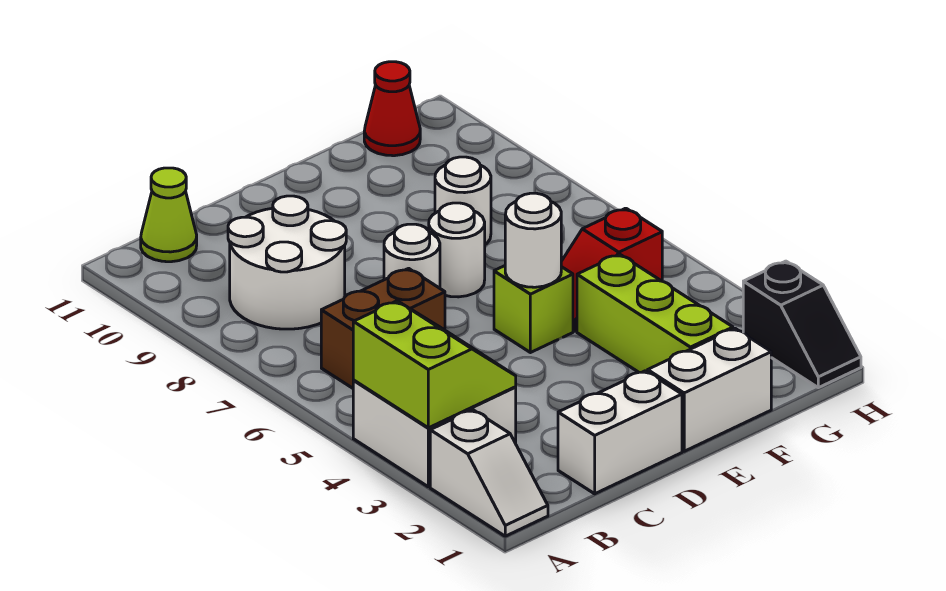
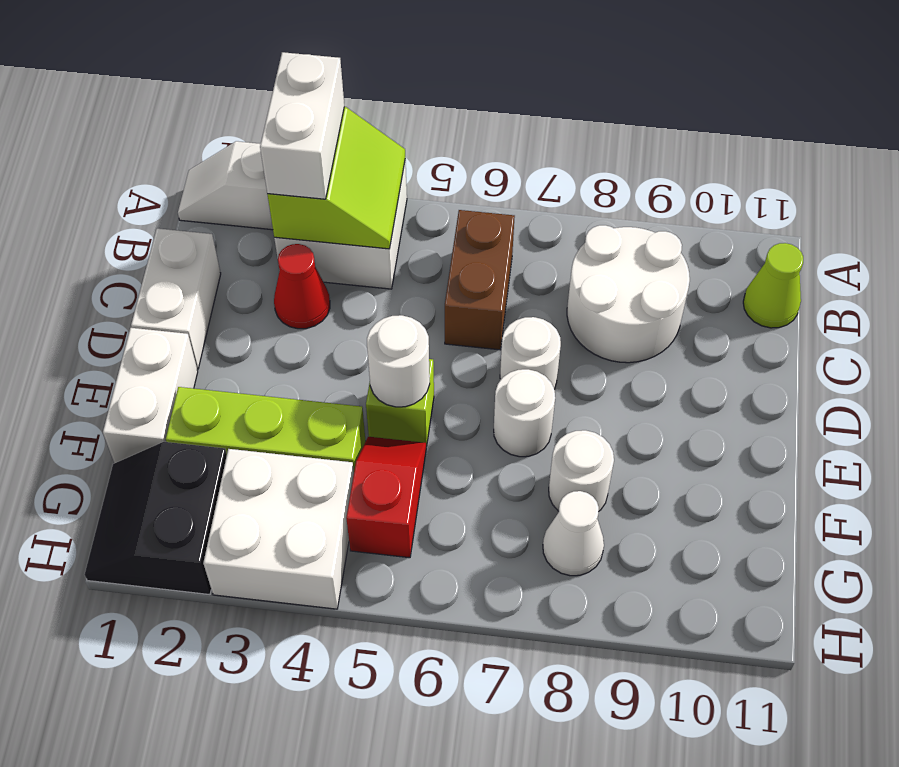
lime 2x2 slope [353,301,516,428] -> lime 2x2 slope turned to [267,107,405,249]
none -> white 1x2 brick [260,52,344,199]
none -> white 2x2 brick [203,449,354,609]
none -> white 1x1 cone [543,491,604,576]
red 1x1 cone [364,62,420,156] -> red 1x1 cone moved to [274,244,330,329]
black 1x2 slope [743,261,861,388] -> black 2x2 slope [85,442,227,595]

